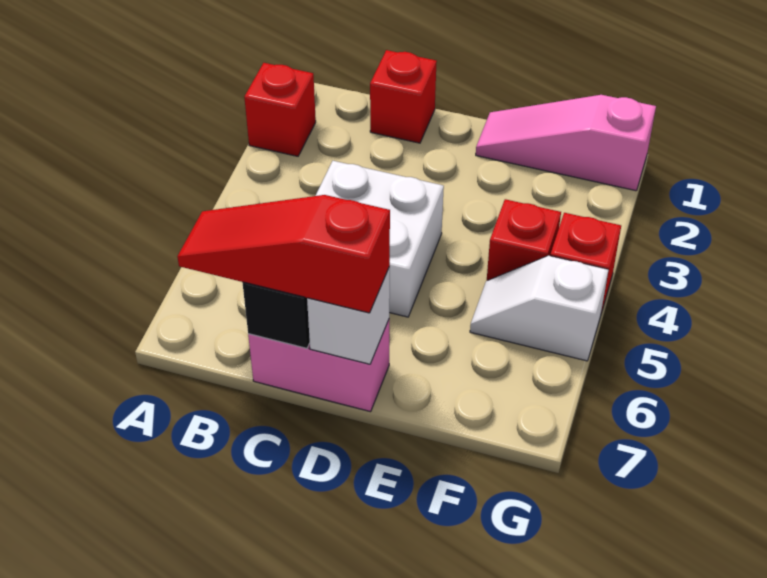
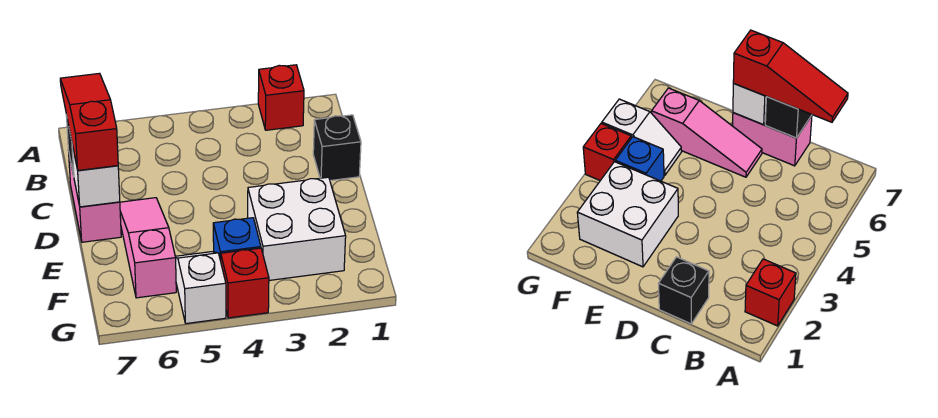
red 1x1 brick [370,50,437,143] -> black 1x1 brick [313,115,361,181]
white 2x2 brick [316,161,444,317] -> white 2x2 brick moved to [248,177,346,280]
pink 1x3 slope [476,95,656,191] -> pink 1x3 slope moved to [120,198,176,298]
red 1x1 brick [487,199,561,281] -> blue 1x1 brick [213,218,261,261]

